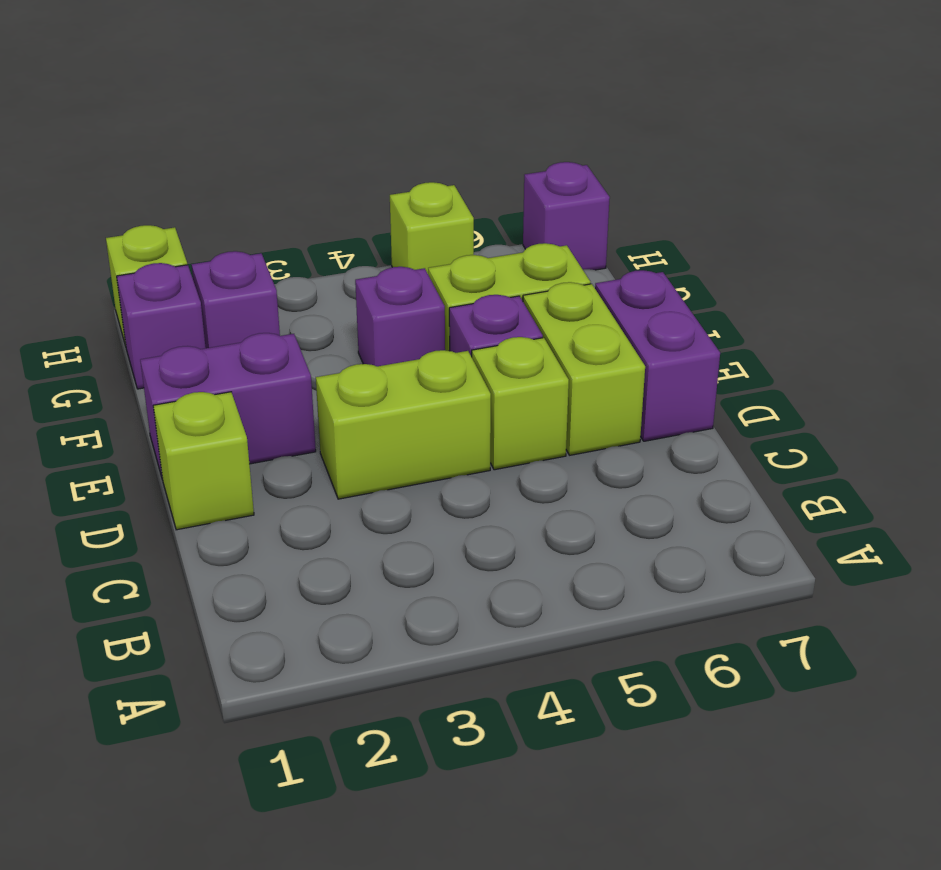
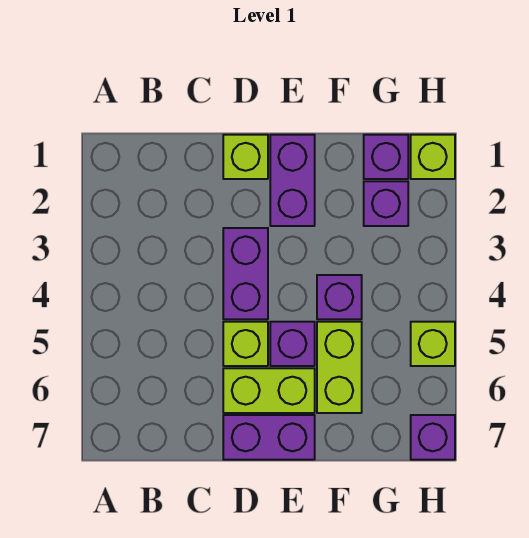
lime 1x2 brick [316,350,491,499] -> purple 1x2 brick [223,228,268,319]

